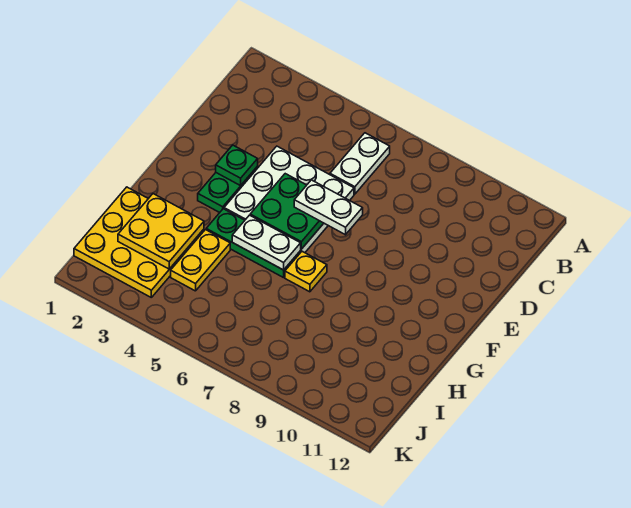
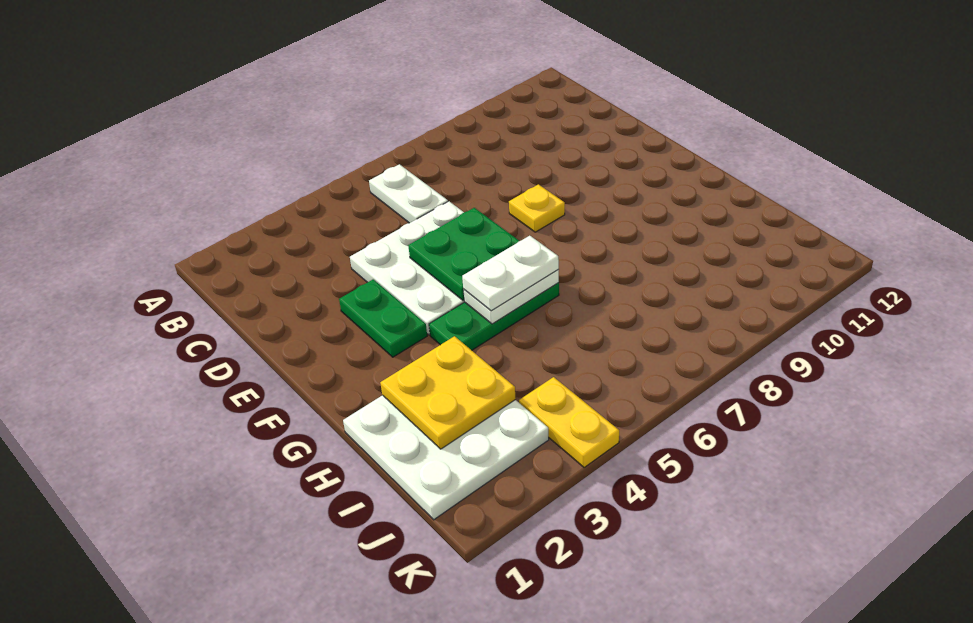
green 1x1 plate [216,145,258,186] -> none
white 1x2 plate [294,180,363,235] -> white 1x2 plate moved to [462,236,559,311]
yellow 1x1 plate [285,251,327,292] -> yellow 1x1 plate moved to [509,184,565,232]
yellow 3x3 plate [74,187,204,297] -> white 3x3 plate [343,395,549,520]
yellow 1x2 plate [171,230,230,291] -> yellow 1x2 plate moved to [519,377,619,468]

